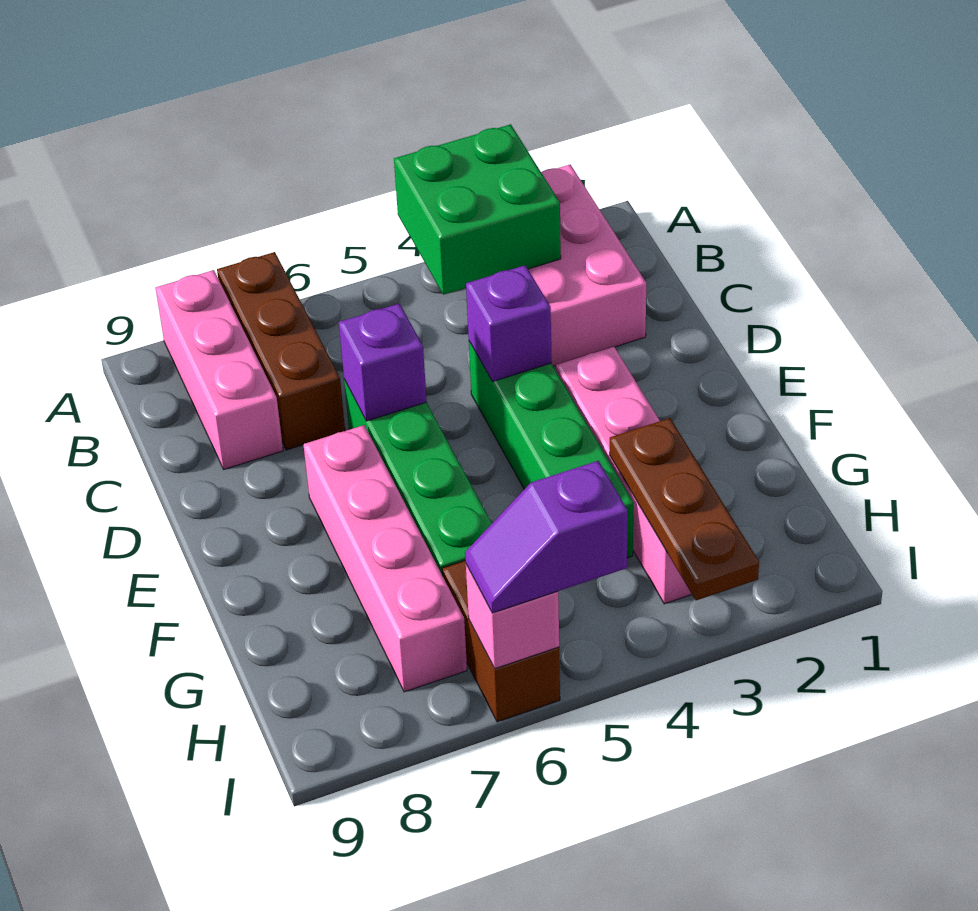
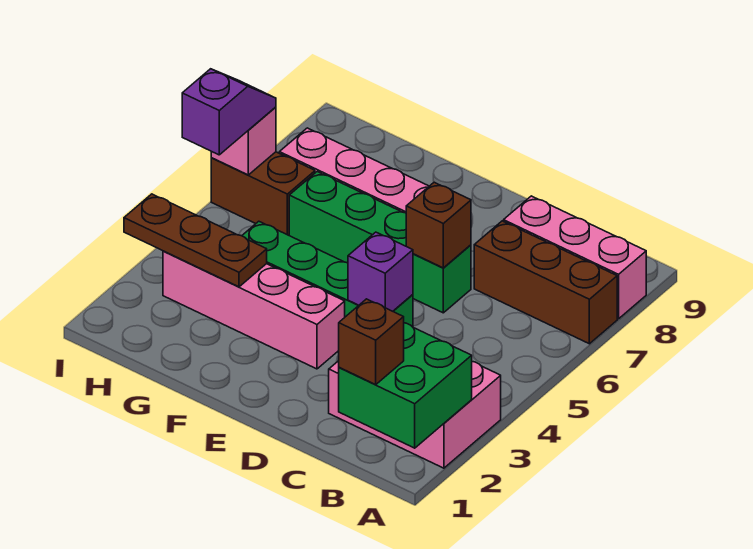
green 2x2 brick [394,124,561,295] -> green 2x2 brick moved to [339,323,472,448]
none -> brown 1x1 brick [339,299,404,384]
purple 1x1 brick [339,304,427,421] -> brown 1x1 brick [406,182,471,268]

